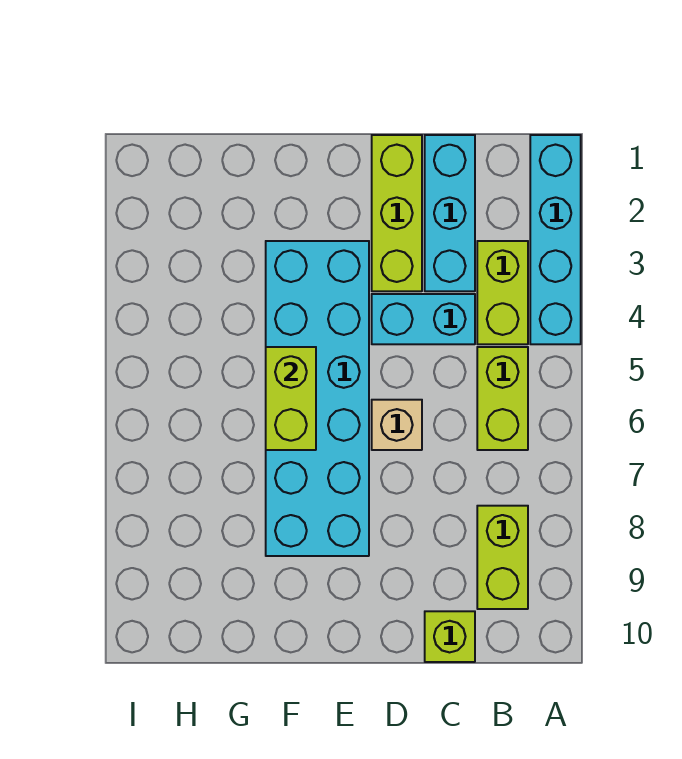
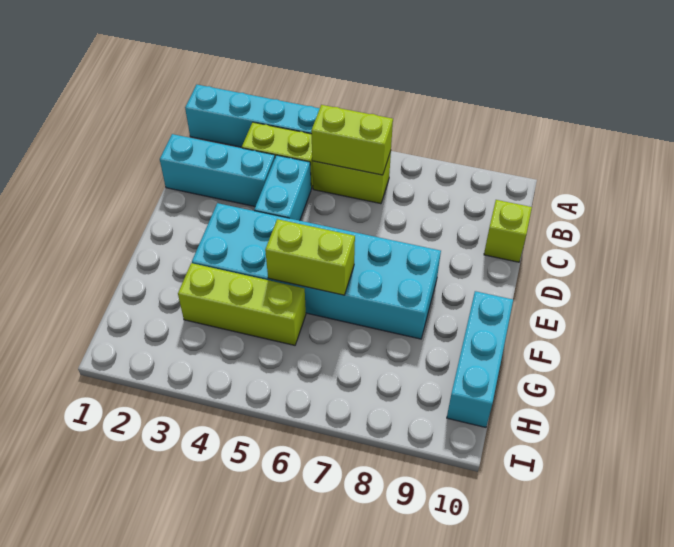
lime 1x2 brick [477,506,528,609] -> lime 1x2 brick moved to [311,105,393,175]
lime 1x3 brick [372,135,422,291] -> lime 1x3 brick moved to [178,263,306,345]
tan 1x1 brick [372,400,422,450] -> none
none -> cyan 1x3 brick [447,291,513,427]

